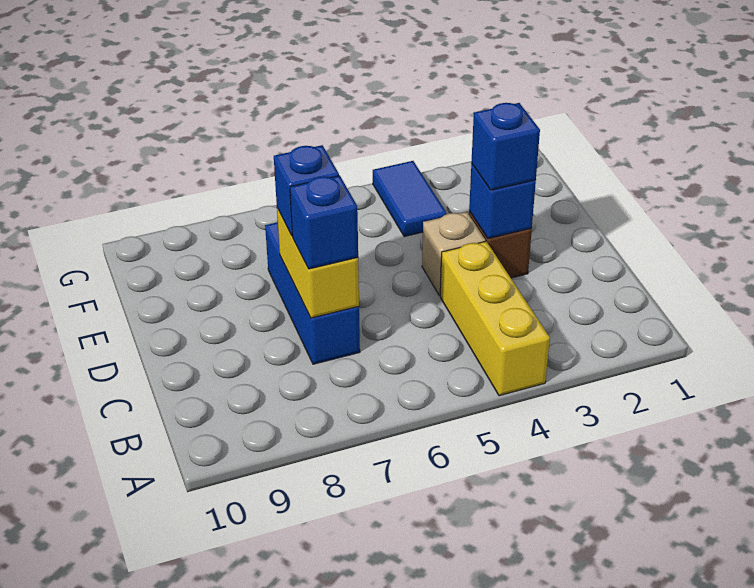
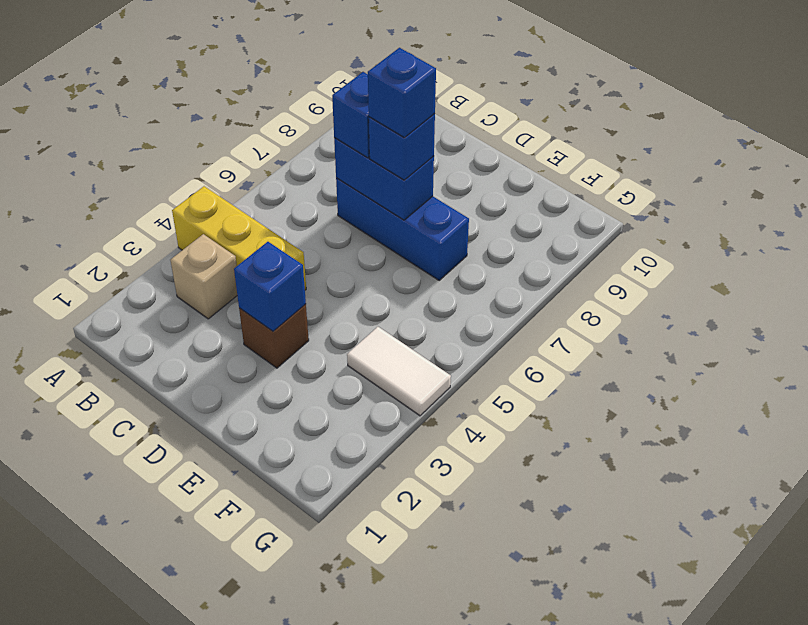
yellow 1x2 brick [277,208,359,318] -> blue 1x2 brick [334,138,434,220]
blue 1x1 brick [471,103,540,190] -> blue 1x1 brick moved to [368,48,436,138]
tan 1x1 brick [422,212,485,296] -> tan 1x1 brick moved to [171,234,237,319]
blue 1x2 tile [373,161,446,237] -> white 1x2 tile [347,327,451,416]

